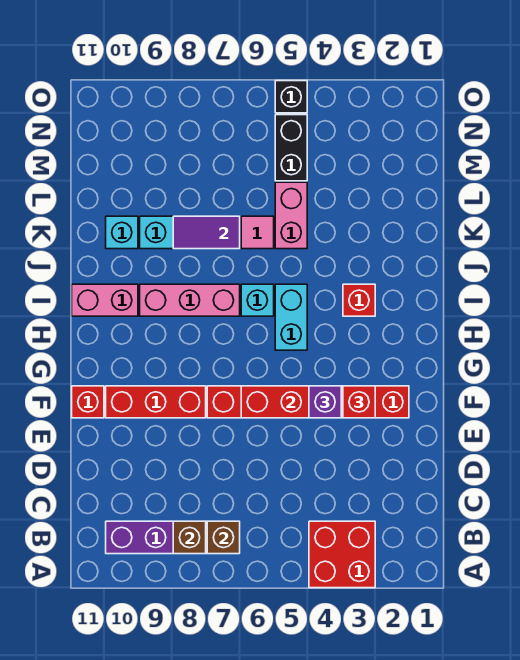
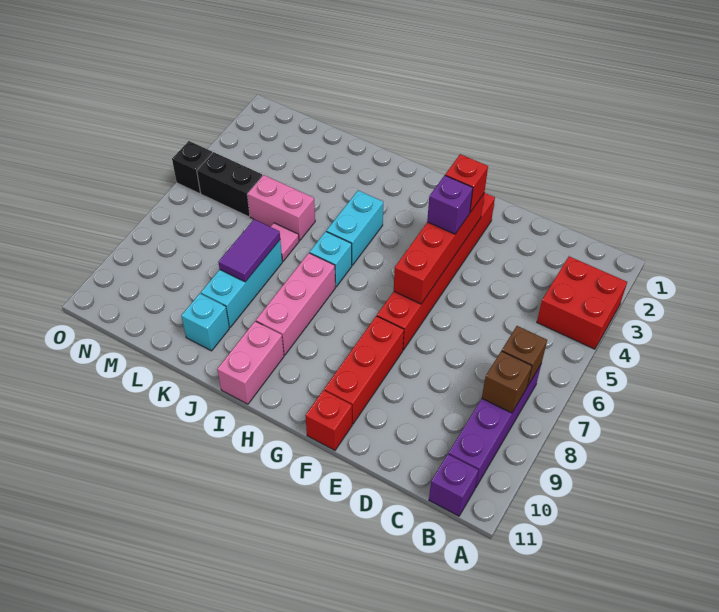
none -> purple 1x1 brick [429,454,479,516]
cyan 1x2 brick [275,284,307,350] -> cyan 1x2 brick turned to [326,190,383,265]
red 1x1 brick [343,284,375,316] -> none

